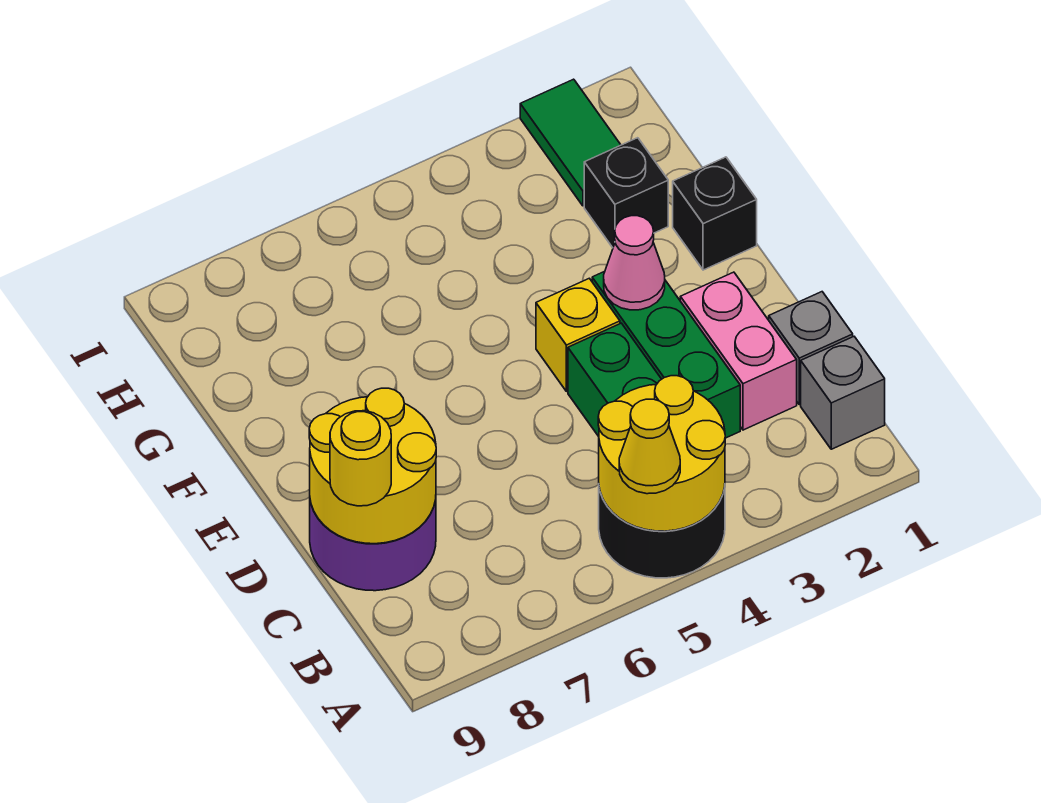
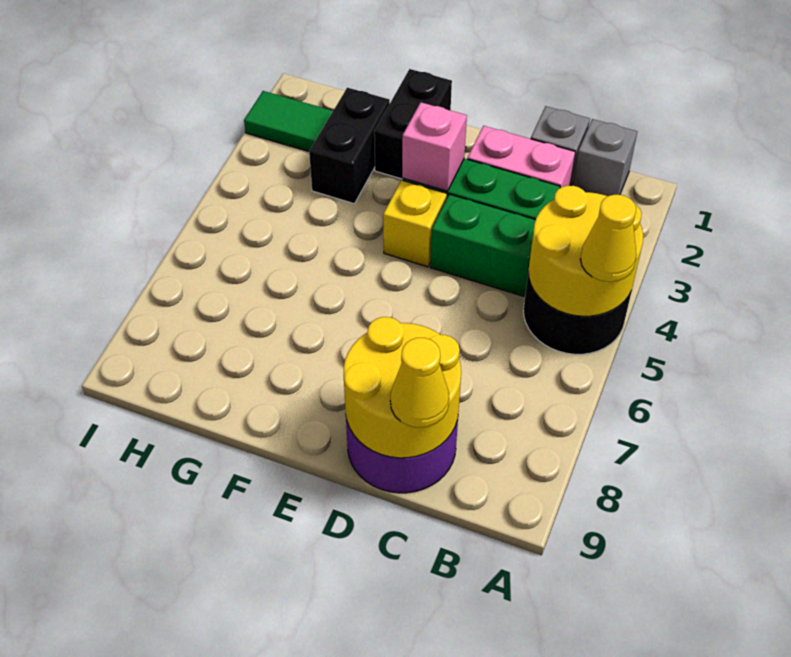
yellow 1x1 round brick [330,411,391,506] -> yellow 1x1 cone [390,338,449,428]
pink 1x1 cone [604,216,665,310] -> pink 1x1 brick [402,102,467,191]
black 1x1 brick [673,157,757,270] -> black 1x2 brick [374,69,452,179]
black 1x1 brick [584,138,668,248] -> black 1x2 brick [309,88,390,204]

